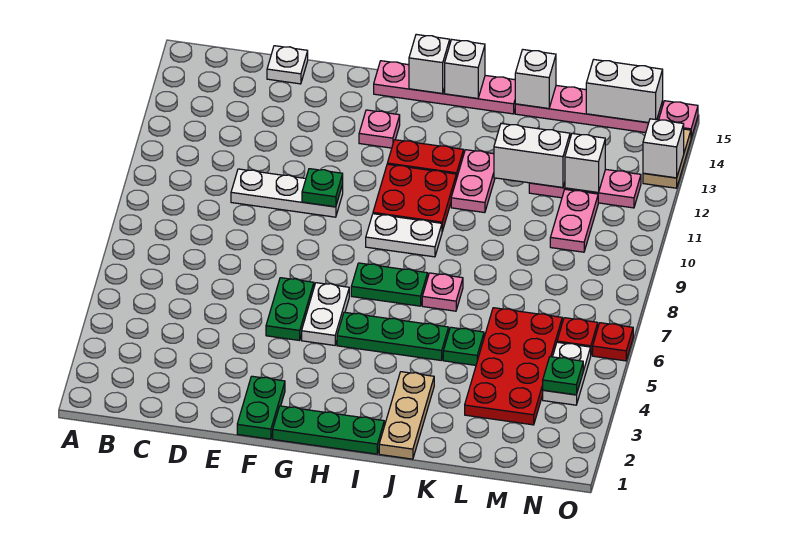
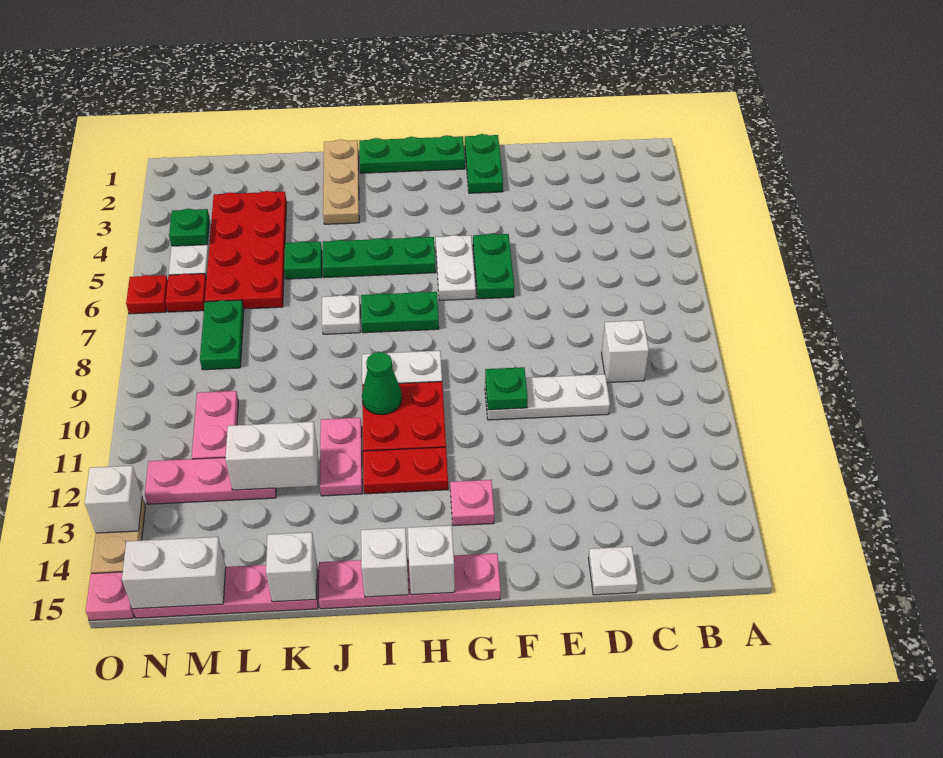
none -> green 1x1 cone [362,352,402,415]
pink 1x1 plate [422,273,463,311] -> white 1x1 plate [322,295,360,334]
none -> green 1x2 plate [200,300,244,370]
white 1x1 brick [565,134,605,193] -> white 1x1 brick moved to [602,320,649,383]

